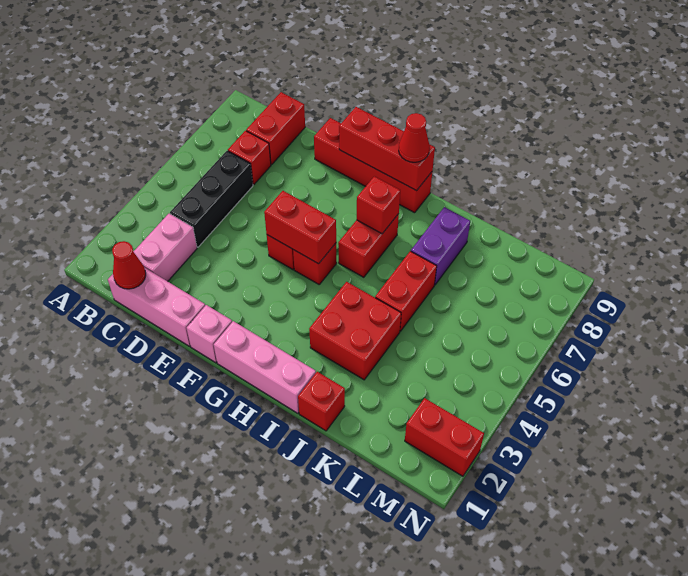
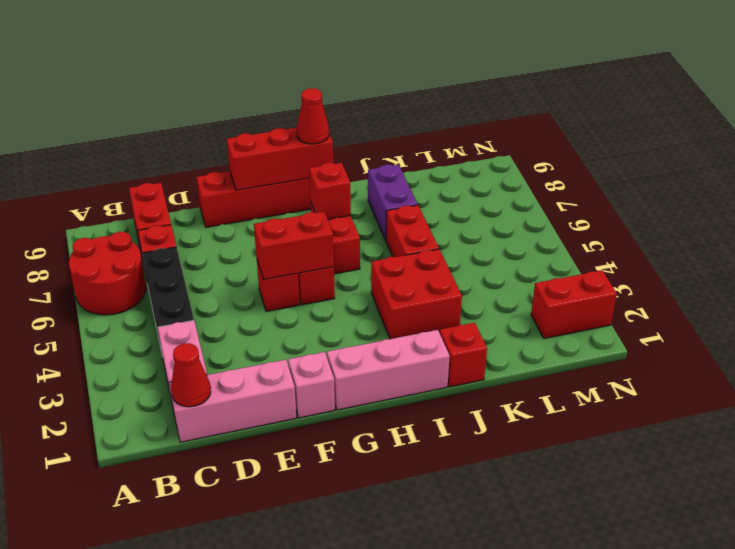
none -> red 2x2 round brick [69,232,146,315]

